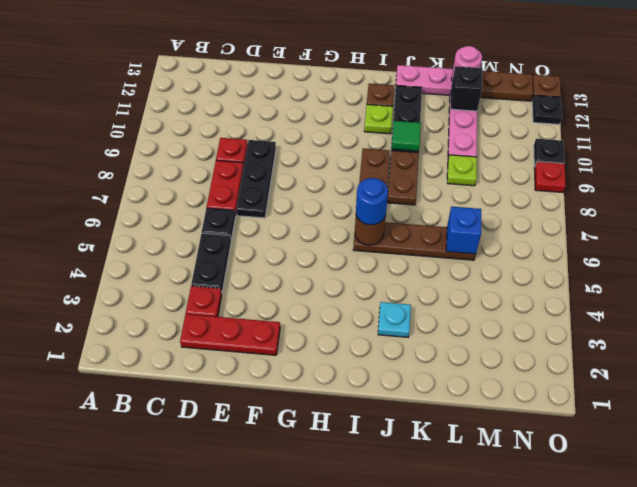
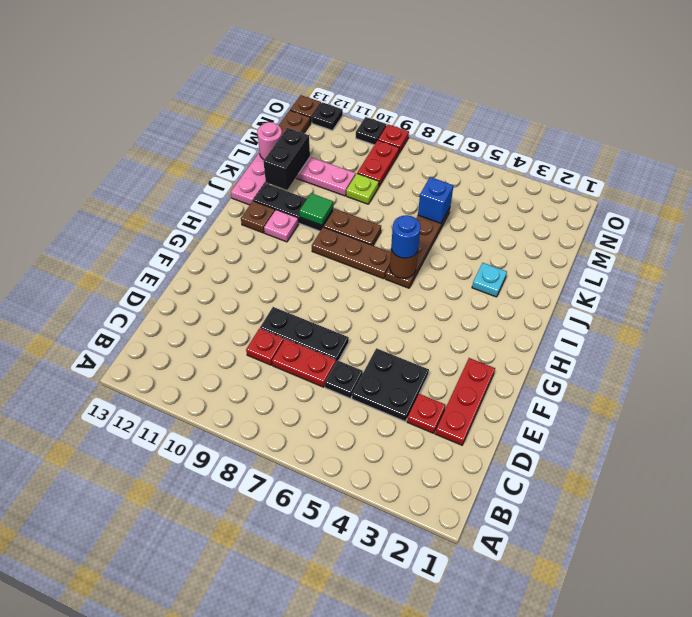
black 1x2 plate [191,233,231,293] -> black 2x2 plate [352,348,429,422]
lime 1x1 plate [364,104,393,134] -> pink 1x1 plate [264,210,299,242]
black 1x1 brick [451,66,482,111] -> black 1x2 brick [263,128,310,190]
none -> red 1x2 plate [357,140,399,186]

